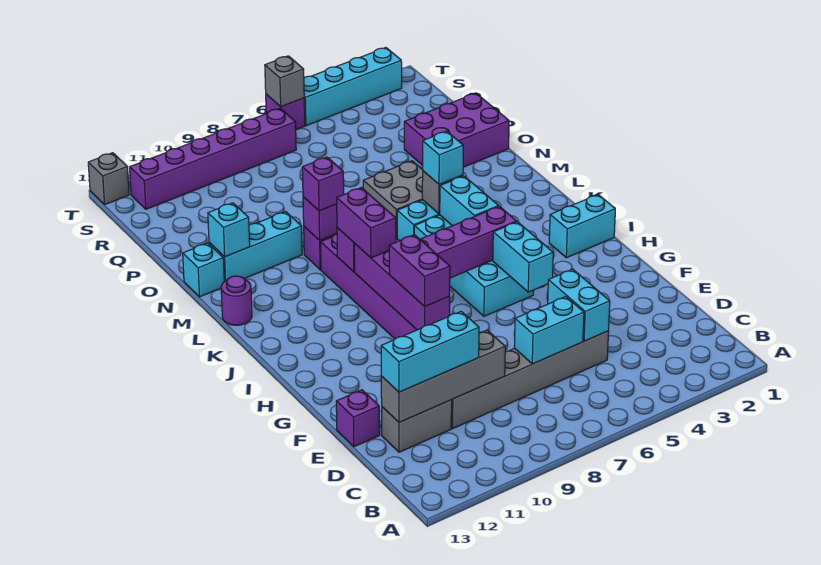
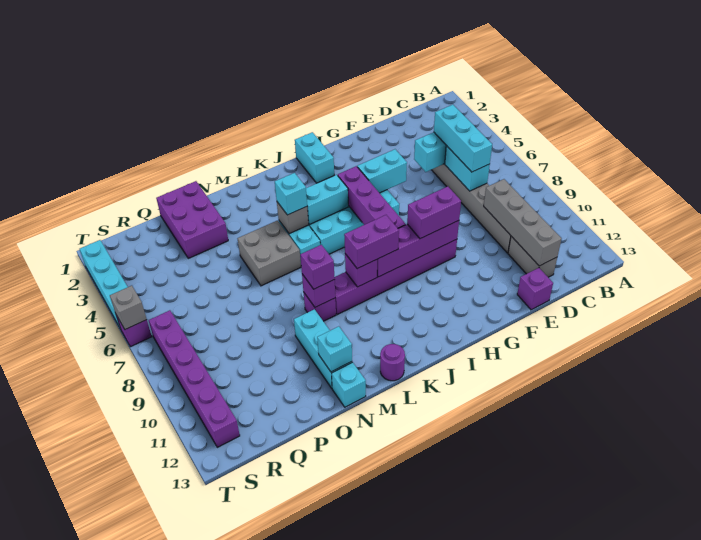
cyan 1x3 brick [381,311,479,392] -> cyan 1x3 brick moved to [434,105,492,172]
grey 1x1 brick [88,153,129,204] -> none

